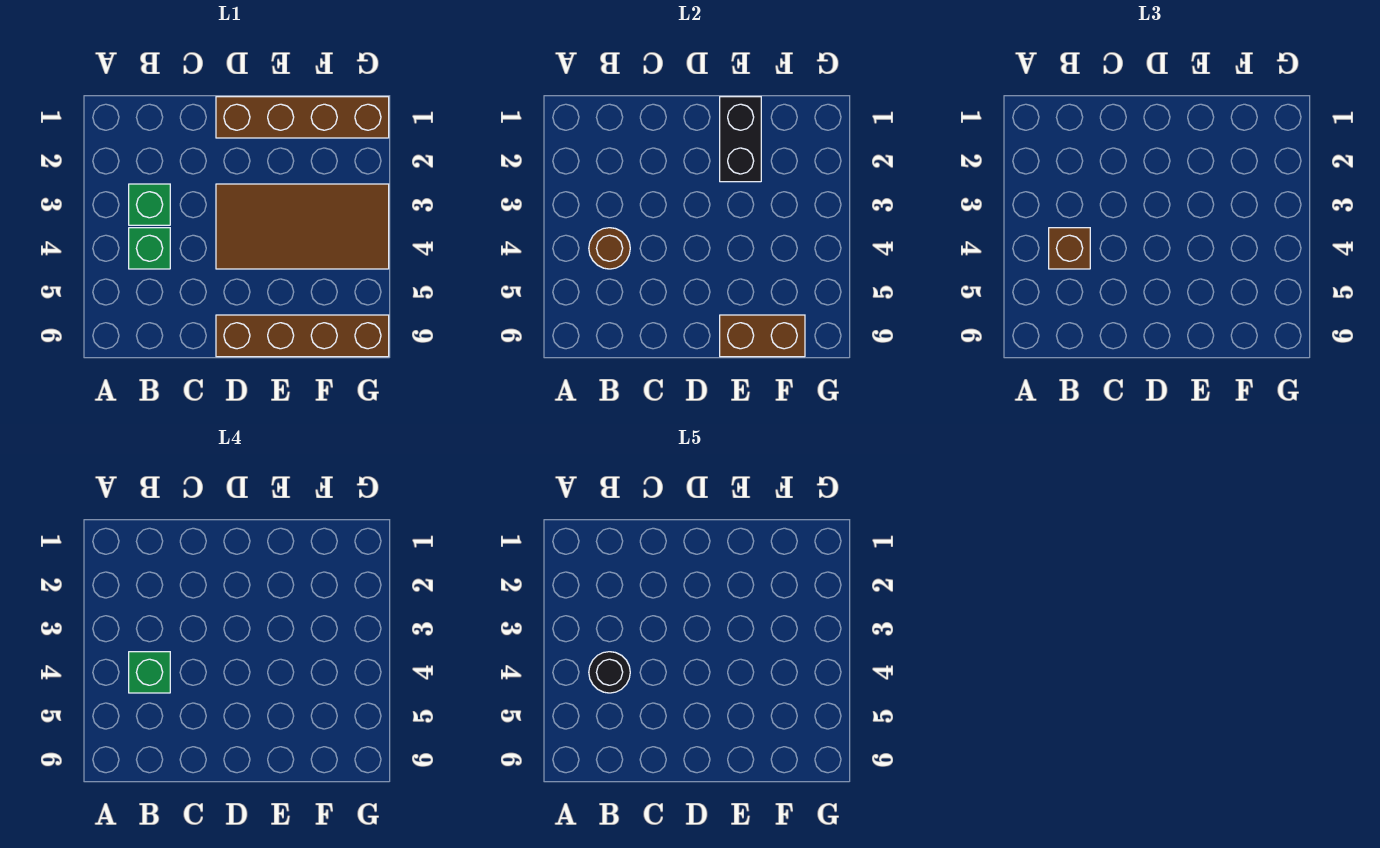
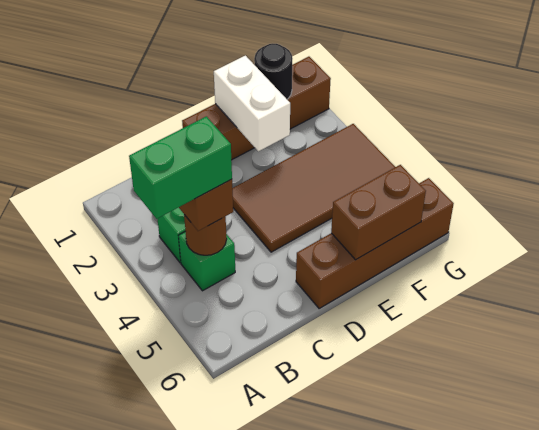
green 1x1 brick [129,652,170,693] -> green 1x2 brick [129,116,232,219]
black 1x1 round brick [589,652,630,693] -> black 1x1 round brick moved to [254,44,292,99]
black 1x2 brick [720,97,761,182] -> white 1x2 brick [214,56,290,151]

